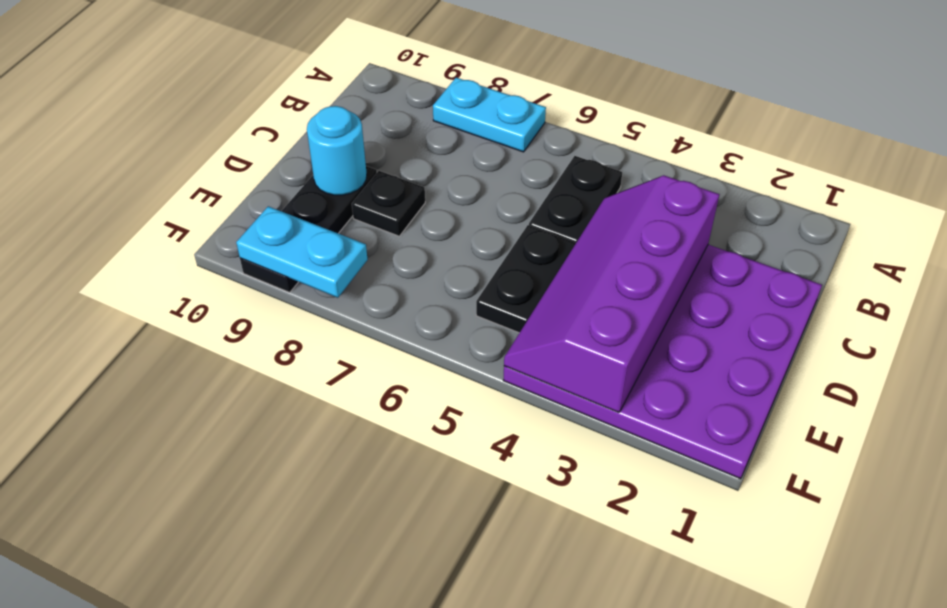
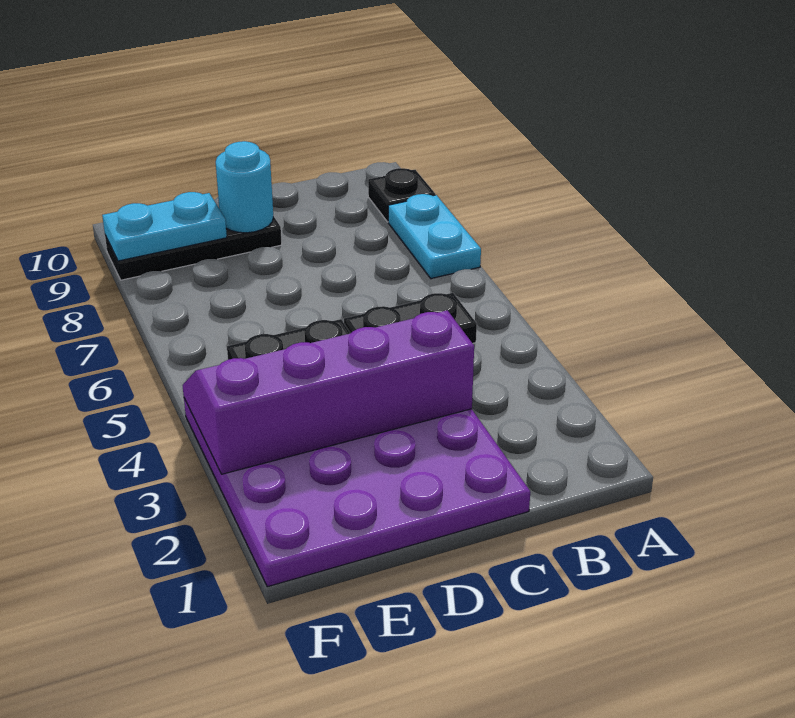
black 1x1 plate [352,171,425,236] -> black 1x1 plate moved to [368,168,435,222]
cyan 1x2 plate [236,206,368,298] -> cyan 1x2 plate turned to [102,192,227,261]

